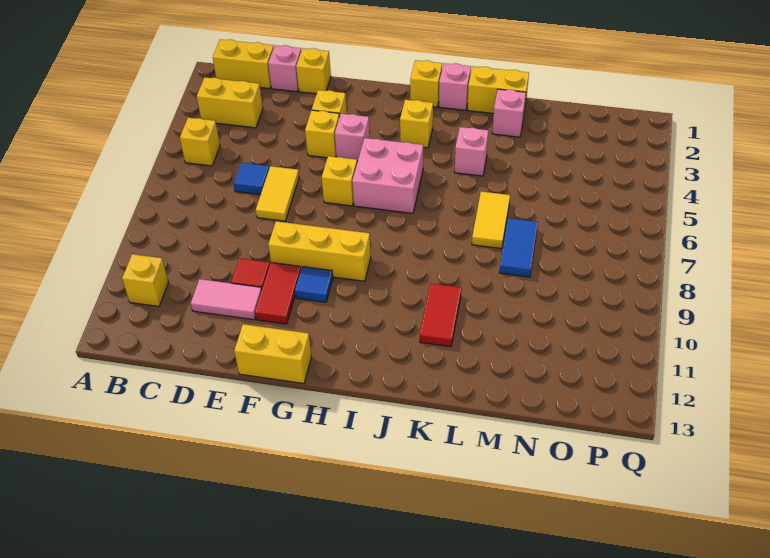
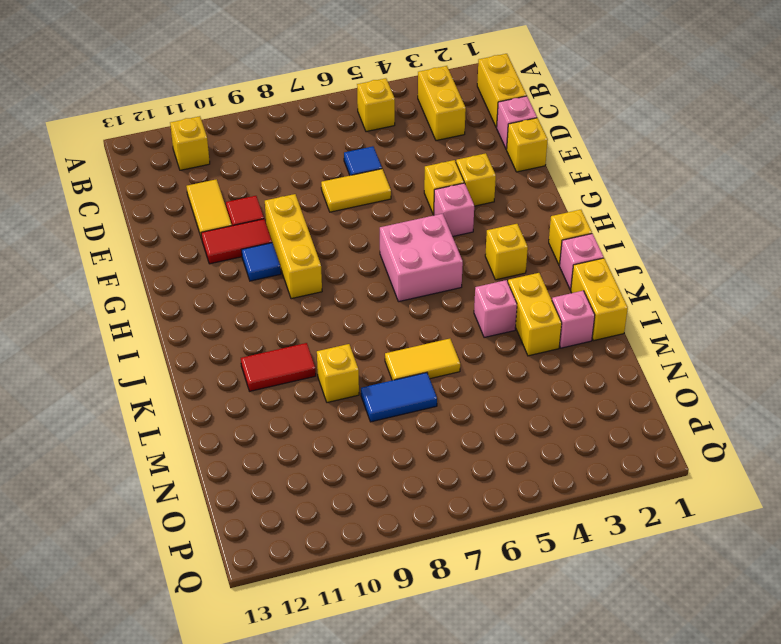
pink 1x2 tile [191,279,262,320] -> yellow 1x2 tile [187,179,232,239]
yellow 1x2 brick [234,324,312,383] -> yellow 1x2 brick moved to [508,273,562,356]
yellow 1x1 brick [322,156,357,206] -> yellow 1x1 brick moved to [317,344,359,402]

